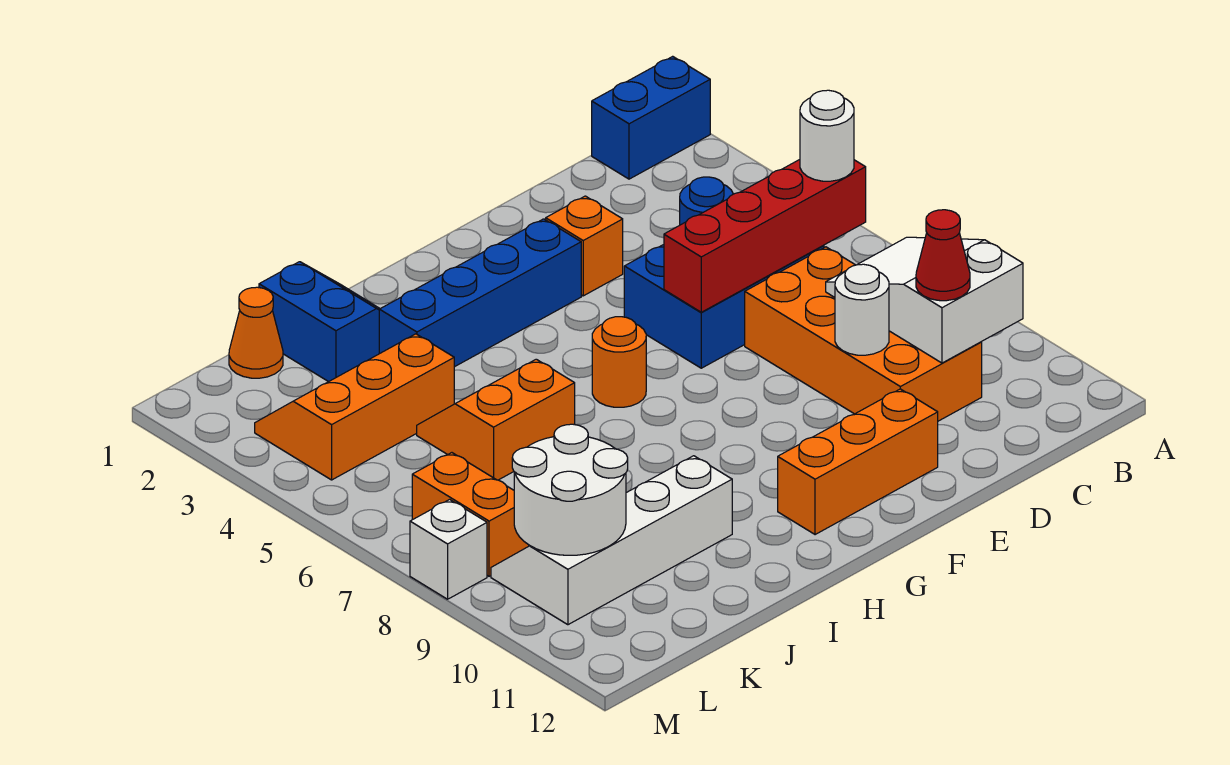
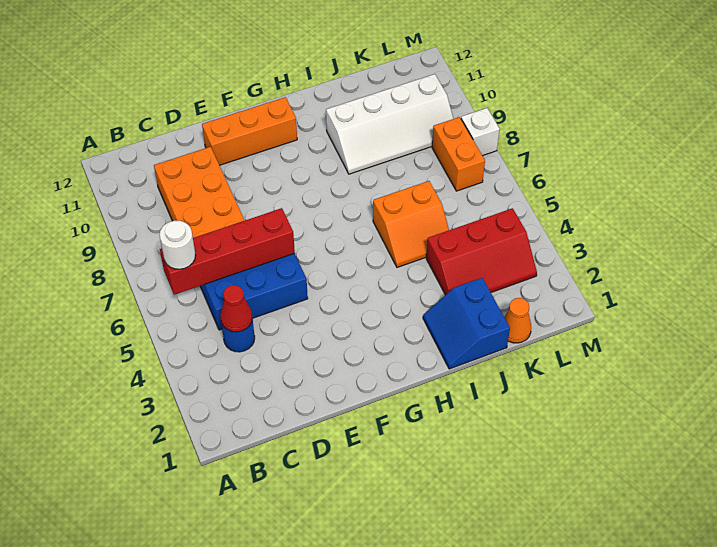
blue 1x2 brick [592,56,710,179] -> none
white 2x3 slope [826,237,1023,363] -> none
red 1x1 cone [916,210,970,301] -> red 1x1 cone moved to [220,285,252,332]
white 1x1 round brick [835,264,889,355] -> none
orange 1x1 brick [546,196,623,296] -> none
blue 1x4 brick [379,219,581,367] -> none
orange 1x1 round brick [592,317,646,407] -> none
orange 2x3 slope [255,334,454,480] -> red 2x3 slope [426,208,537,295]
white 2x2 round brick [512,424,628,555] -> none

